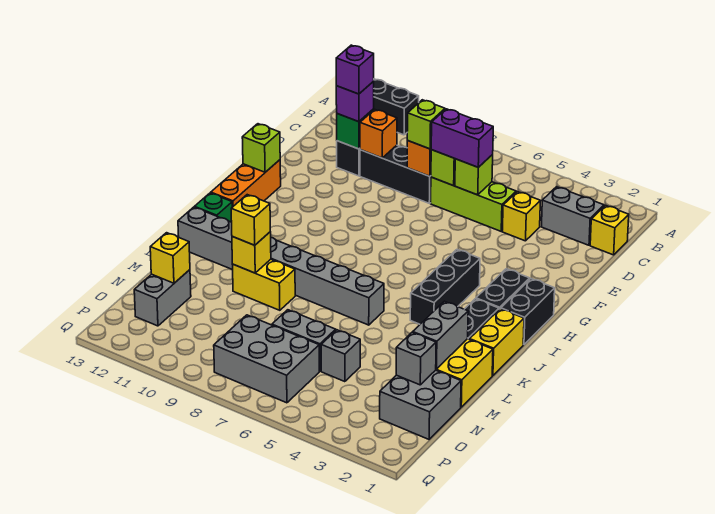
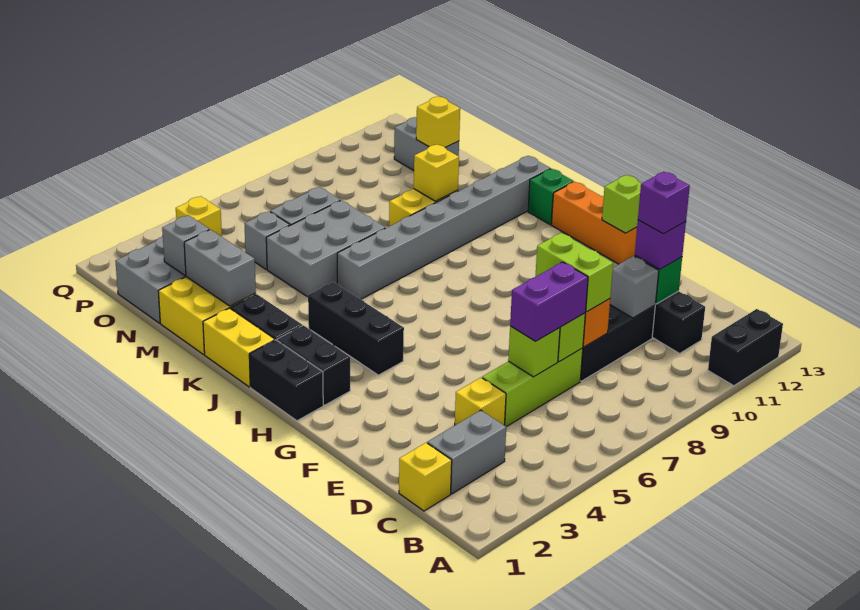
lime 1x1 brick [407,100,445,149] -> lime 1x2 brick [535,233,613,312]
orange 1x1 brick [360,110,397,158] -> grey 1x1 brick [610,256,659,318]
yellow 1x1 brick [231,195,270,245] -> yellow 1x1 brick moved to [176,196,222,237]
grey 2x3 brick [214,315,319,403] -> grey 2x3 brick moved to [266,200,385,297]

